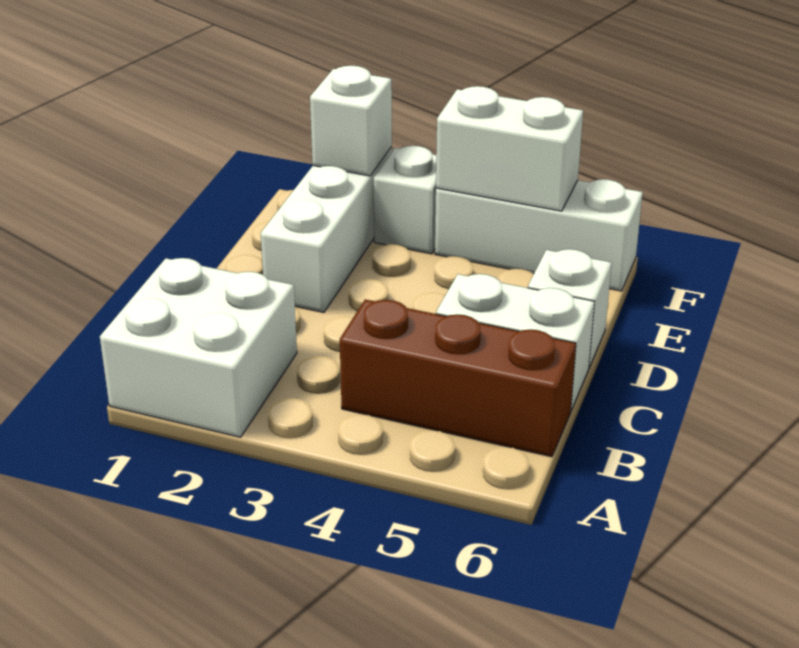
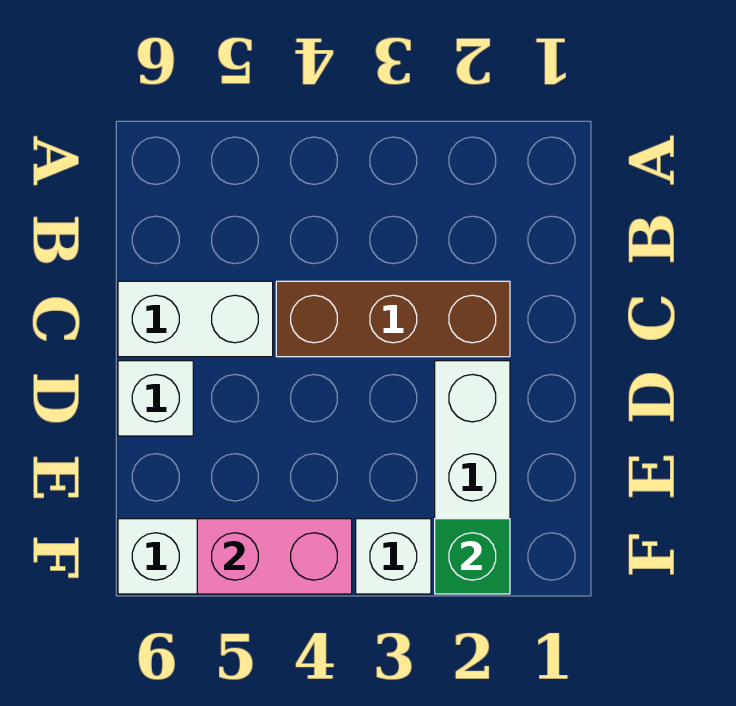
white 2x2 brick [100,258,297,437] -> none
brown 1x3 brick [340,299,576,457] -> brown 1x3 brick moved to [276,281,510,357]
white 1x1 brick [310,66,392,176] -> green 1x1 brick [435,519,510,594]
white 1x2 brick [436,86,583,211] -> pink 1x2 brick [197,519,352,594]

